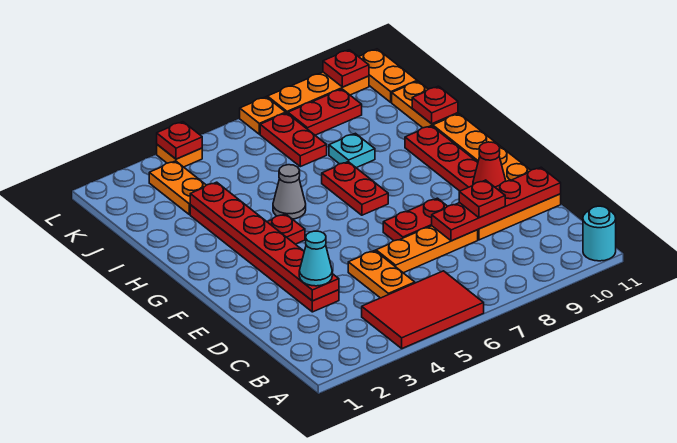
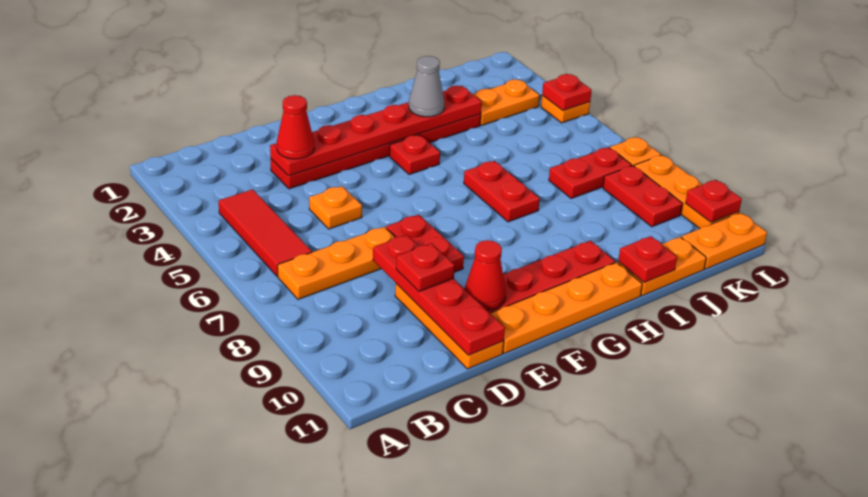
red 2x3 tile [362,271,484,348] -> red 1x3 tile [219,189,312,276]
cyan 1x1 round brick [583,206,616,261] -> none
orange 1x2 plate [348,251,415,298] -> orange 1x1 plate [309,186,362,229]
cyan 1x1 cone [299,231,332,286] -> red 1x1 cone [277,95,314,159]
orange 1x3 plate [376,226,478,273] -> orange 1x3 plate turned to [278,227,395,299]
red 1x2 plate [322,162,388,215] -> red 1x2 plate turned to [464,161,540,222]
grey 1x1 cone [273,165,306,219] -> grey 1x1 cone moved to [409,56,444,117]
cyan 1x1 plate [329,133,375,168] -> none

